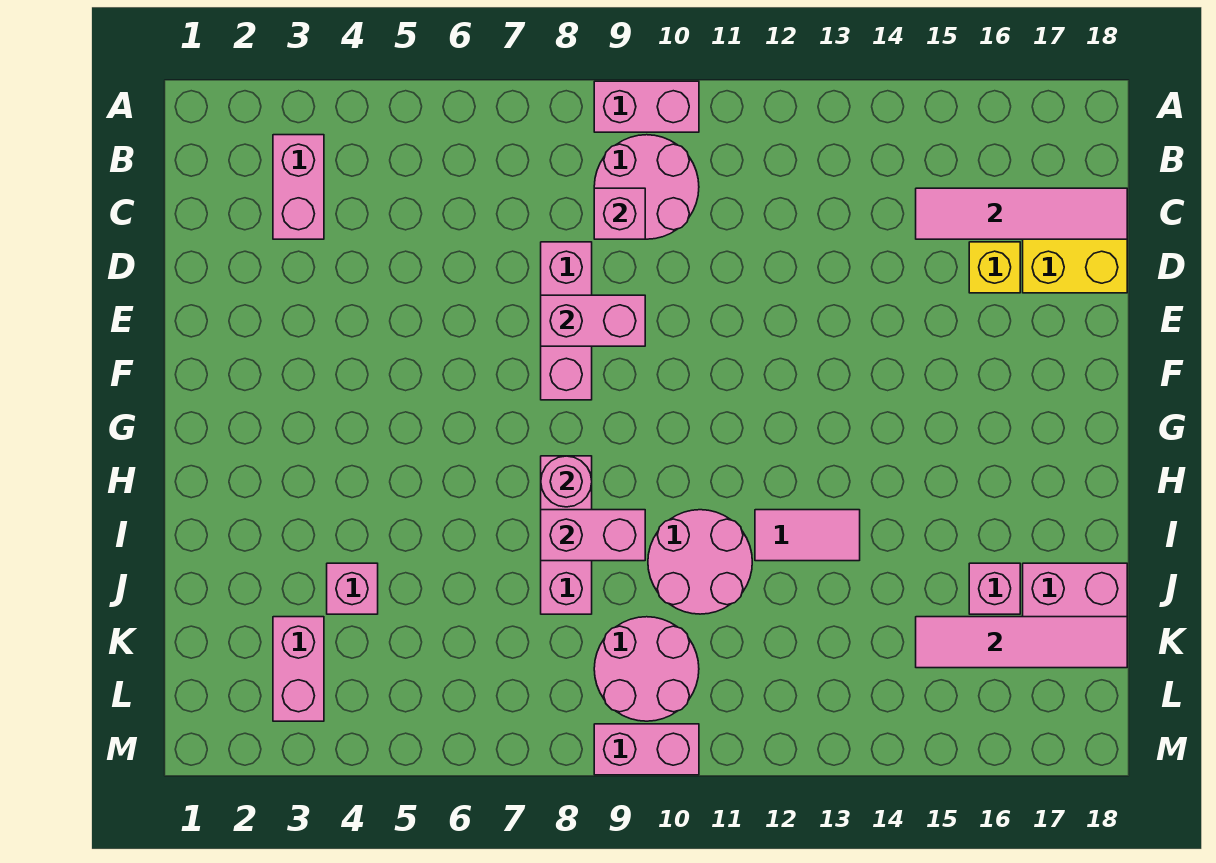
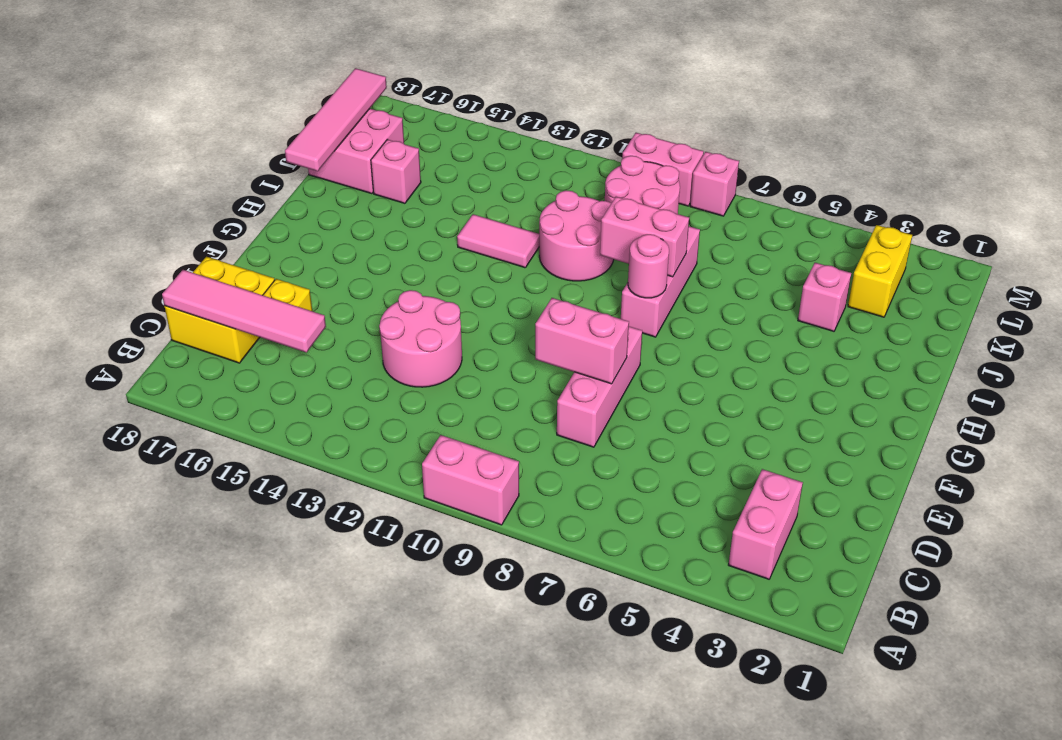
pink 2x2 round brick [594,135,699,239] -> pink 2x2 round brick moved to [379,290,462,387]
pink 1x1 brick [594,188,645,239] -> pink 1x1 brick moved to [690,152,739,216]
pink 1x2 brick [273,617,324,721] -> yellow 1x2 brick [848,225,912,317]
pink 1x4 tile [916,617,1127,668] -> pink 1x4 tile turned to [285,68,387,171]

